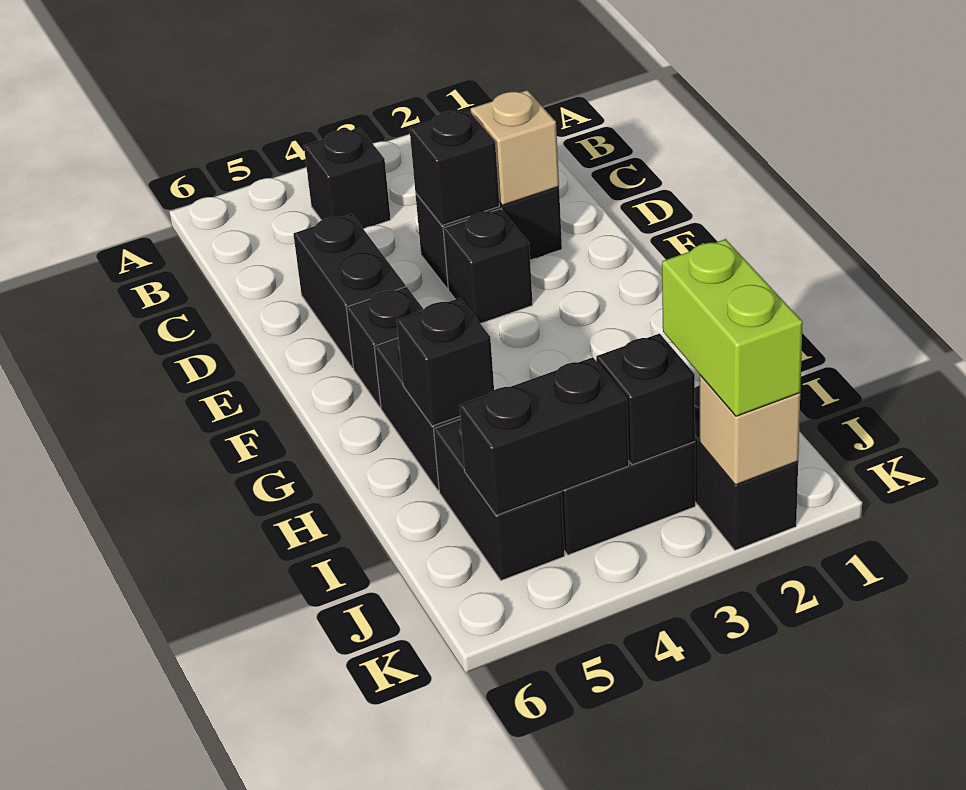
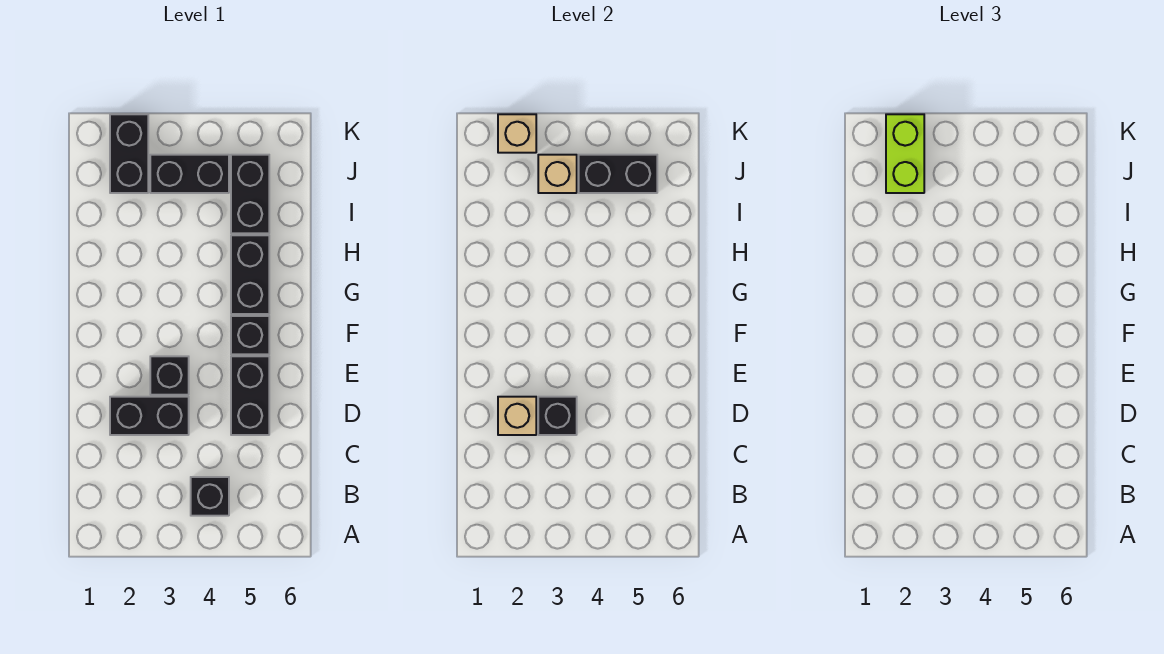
black 1x1 brick [397,298,494,426] -> none
black 1x1 brick [596,334,695,465] -> tan 1x1 brick [538,155,577,193]

